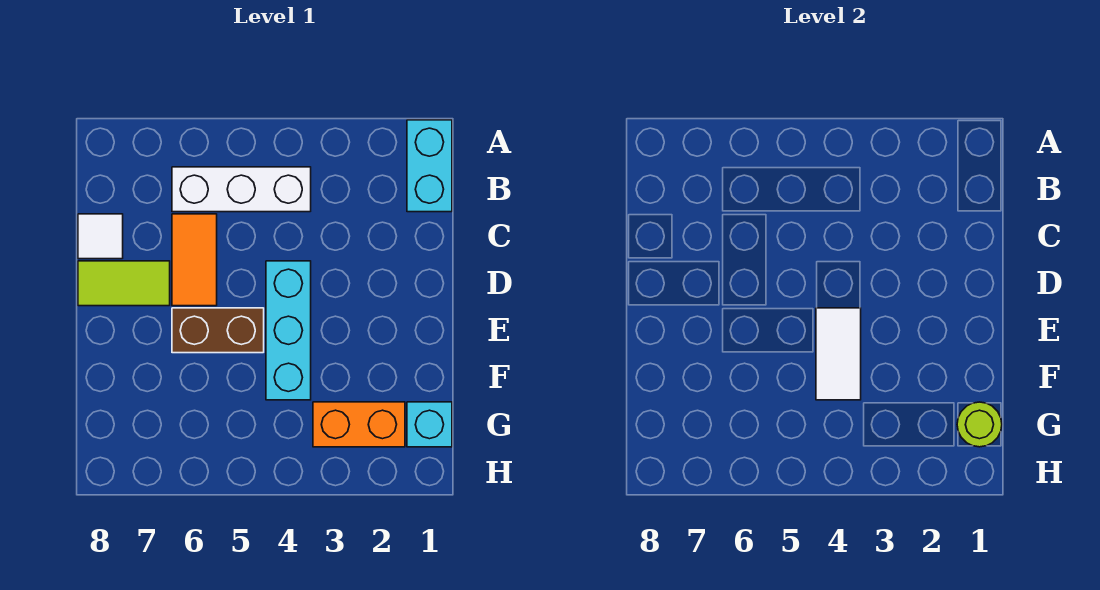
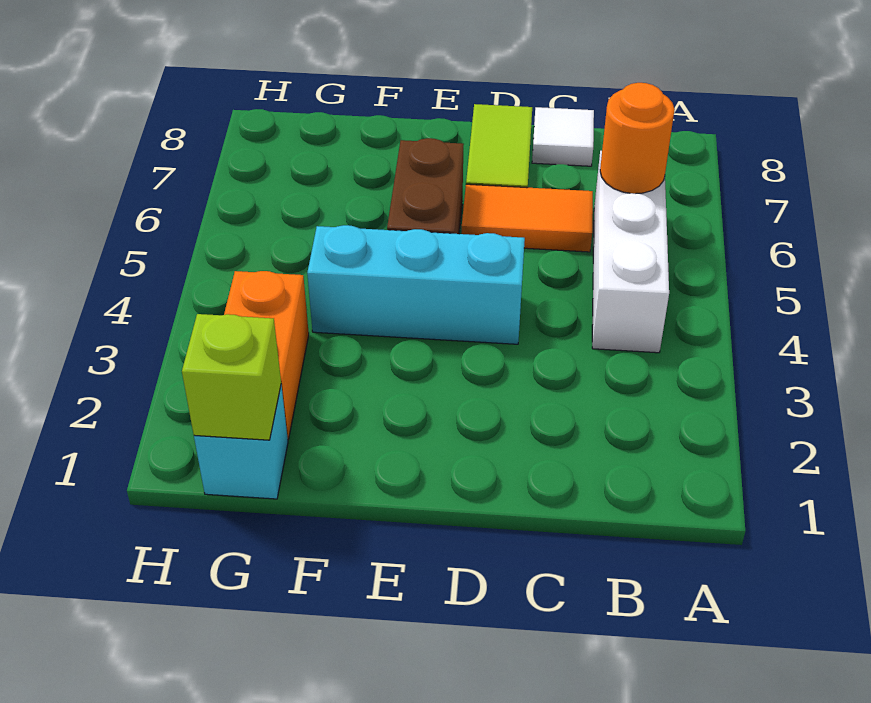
cyan 1x2 brick [407,120,452,212] -> none
none -> orange 1x1 round brick [600,83,675,194]
white 1x2 tile [816,308,861,400] -> none
lime 1x1 round brick [957,402,1002,447] -> lime 1x1 brick [182,314,281,440]

